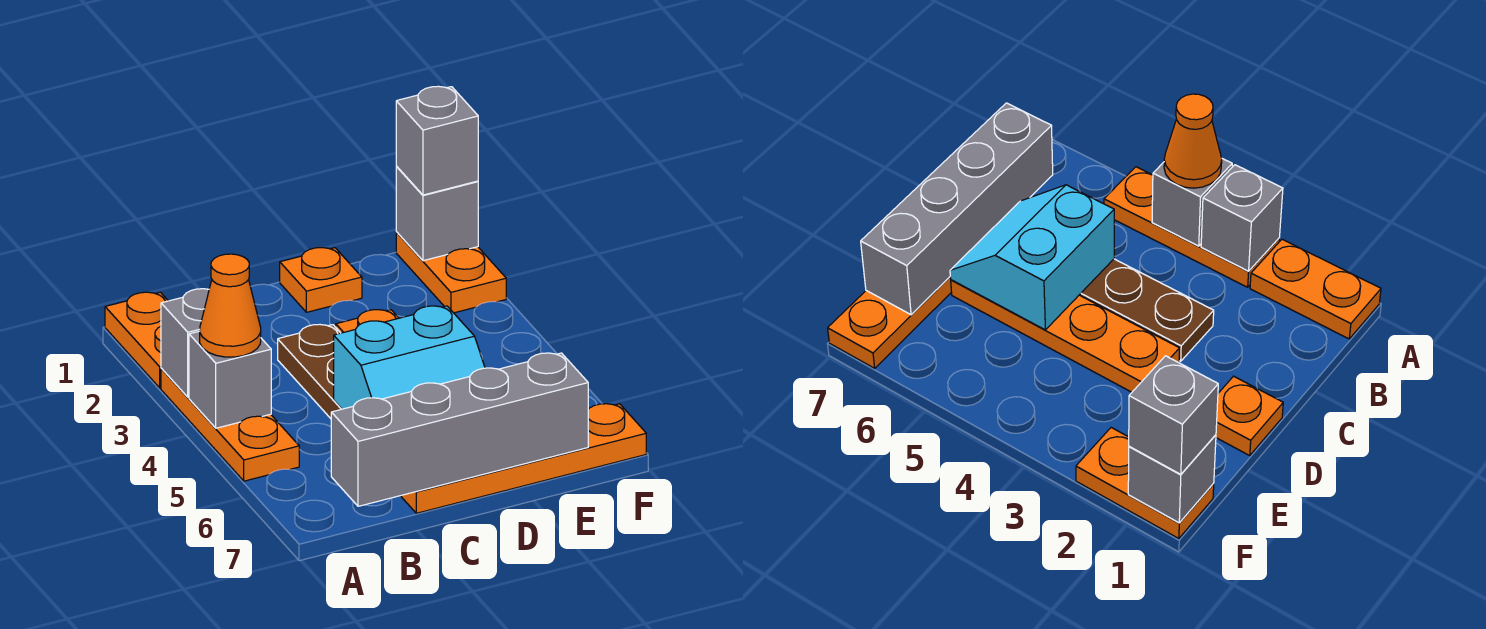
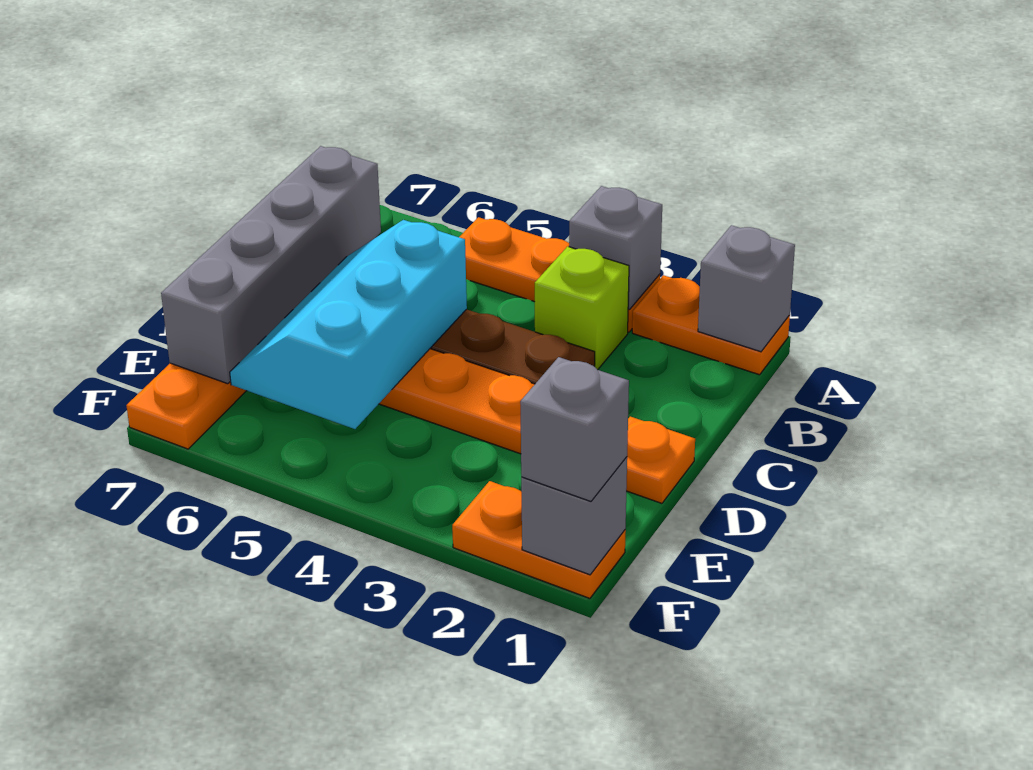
grey 1x1 brick [189,331,271,428] -> grey 1x1 brick moved to [698,225,795,352]
orange 1x1 cone [200,254,261,357] -> none
none -> lime 1x1 brick [535,246,629,370]
cyan 2x2 slope [334,306,485,409] -> cyan 2x3 slope [230,220,467,429]

